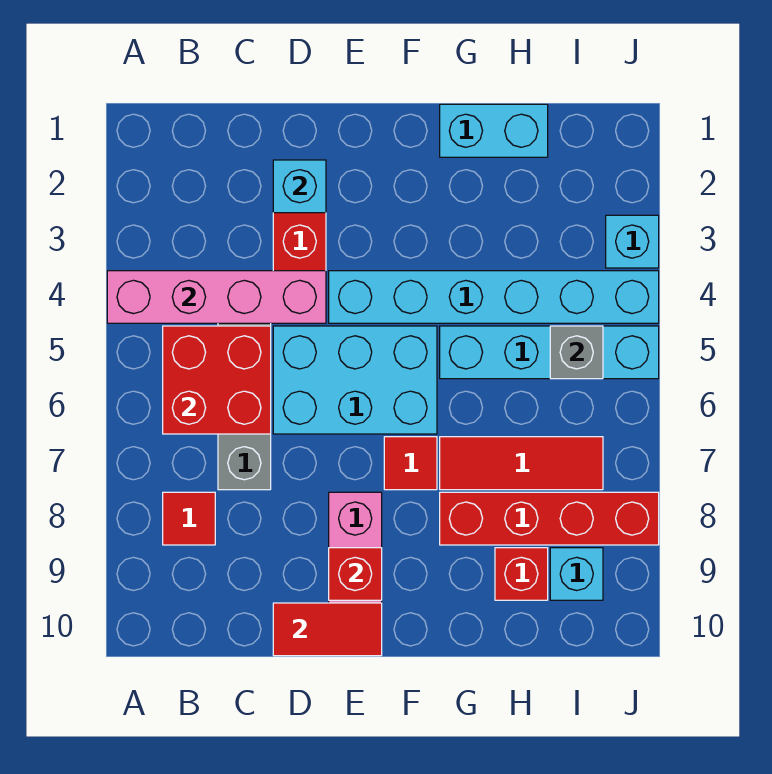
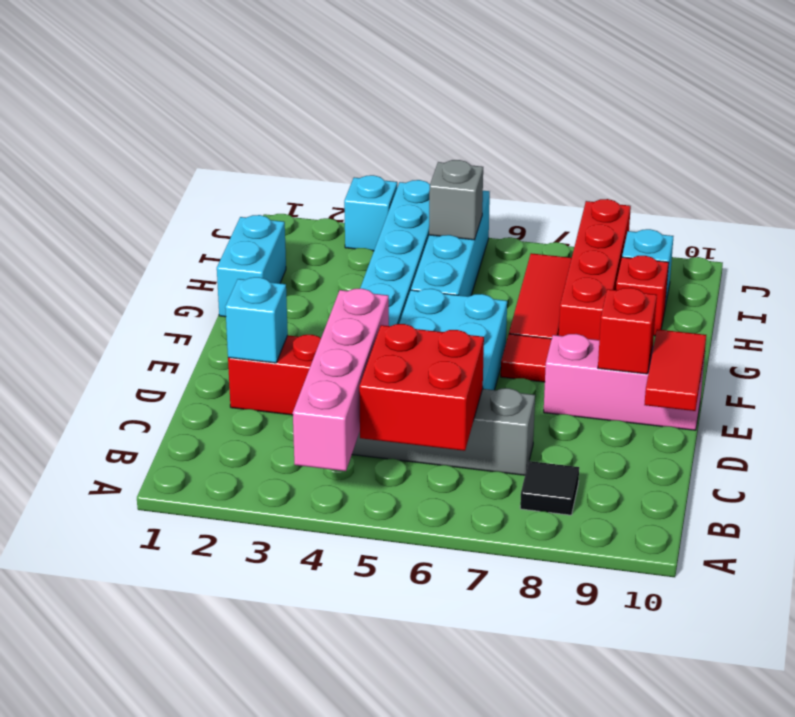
red 1x1 tile [163,492,215,545] -> black 1x1 tile [520,461,579,515]

